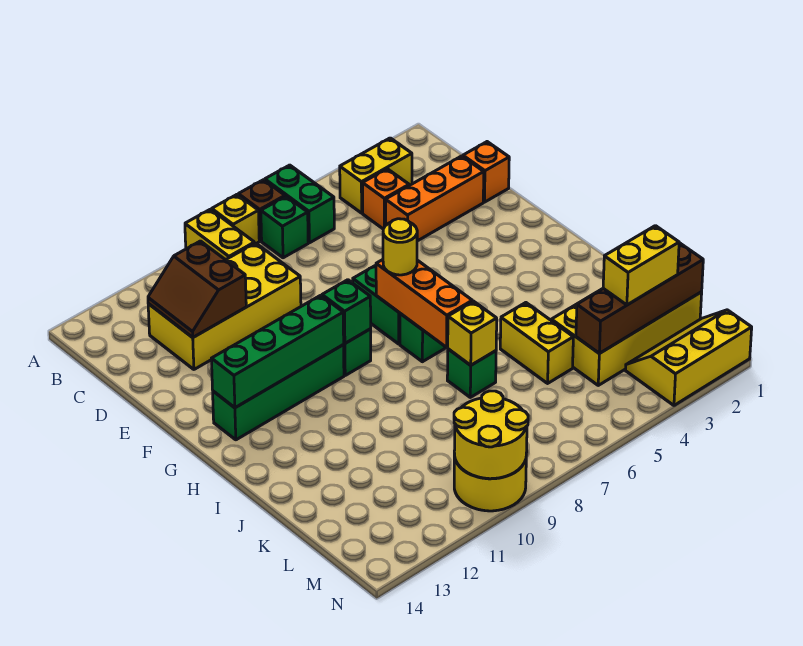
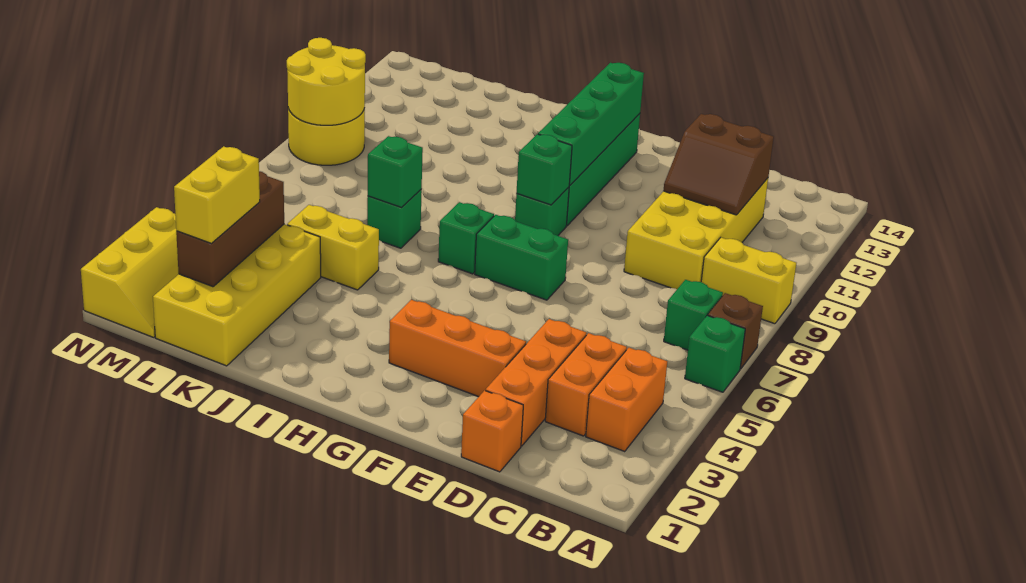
green 1x2 brick [265,165,334,243] -> green 1x1 brick [685,315,745,392]
yellow 1x1 brick [212,195,259,243] -> none
yellow 1x2 brick [340,138,412,213] -> orange 1x2 brick [586,348,667,451]
orange 1x1 brick [363,169,409,229] -> orange 1x2 brick [545,333,627,436]
brown 2x2 slope [148,241,246,337] -> brown 2x2 slope turned to [663,114,774,215]
orange 1x3 brick [376,260,472,347] -> orange 1x3 brick moved to [389,300,526,397]
yellow 1x1 round brick [383,219,417,275] -> none
yellow 1x1 brick [448,301,497,365] -> green 1x1 brick [368,136,423,207]
brown 1x4 brick [576,243,703,353] -> brown 1x3 brick [176,171,284,287]

